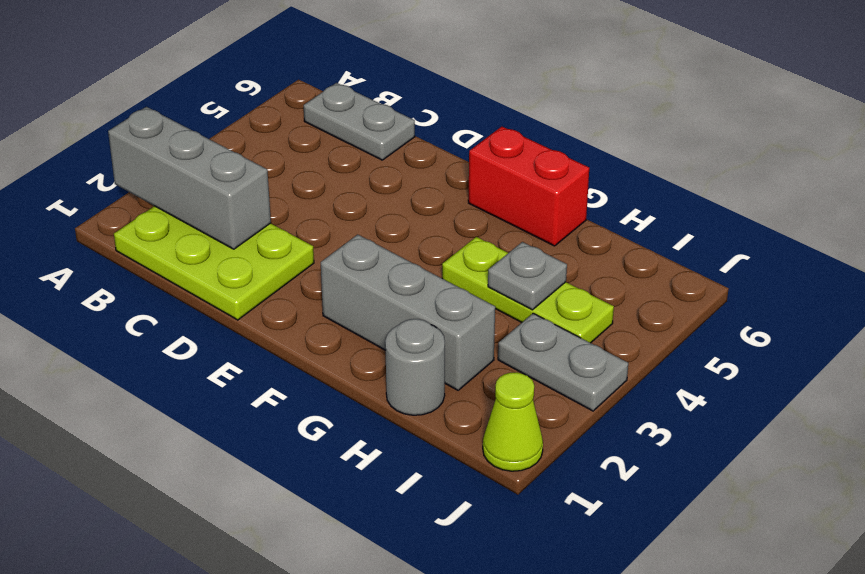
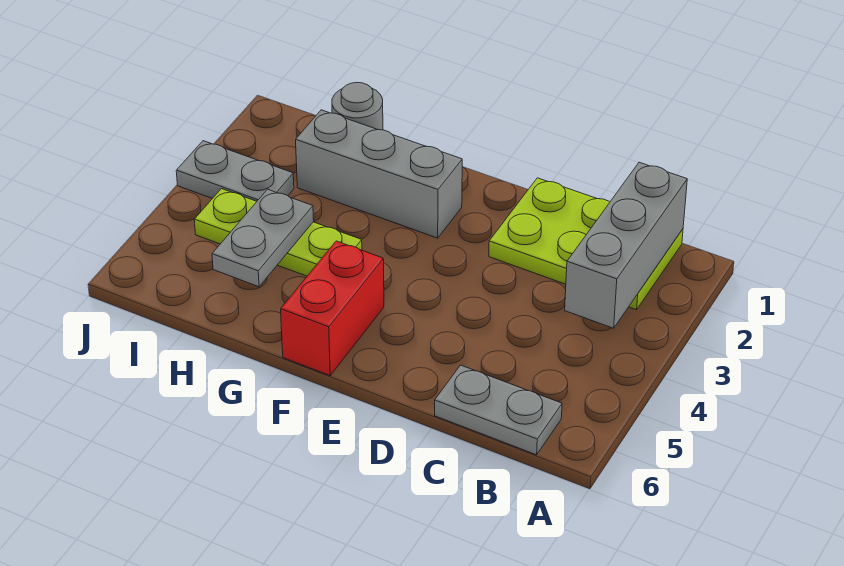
grey 1x3 brick [108,107,271,249] -> grey 1x3 brick turned to [565,162,687,328]
red 1x2 brick [468,127,589,246] -> red 1x2 brick turned to [281,241,384,376]
grey 1x1 plate [488,242,567,310] -> grey 1x2 plate [212,189,314,287]
lime 1x1 cone [483,372,543,471] -> none

